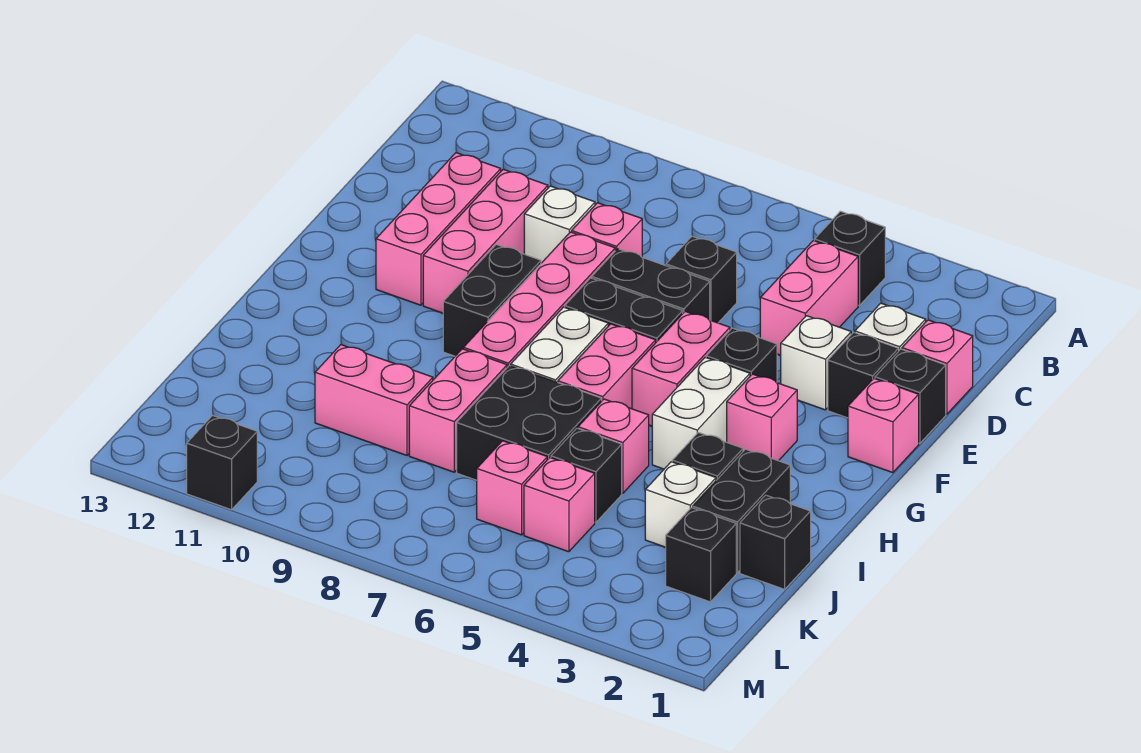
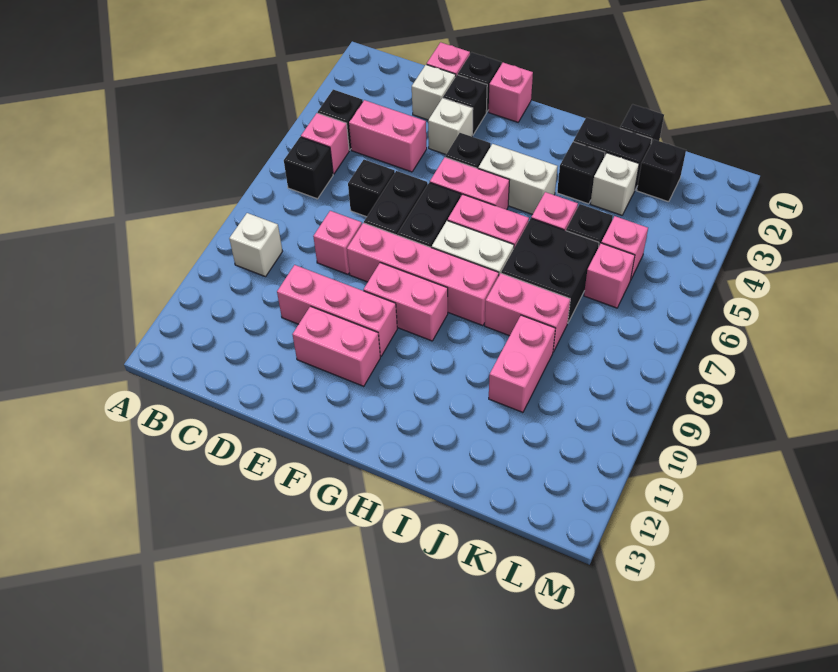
white 1x1 brick [524,186,595,263] -> white 1x1 brick moved to [229,213,283,277]
pink 1x3 brick [376,153,501,305] -> pink 1x2 brick [292,306,380,386]
black 1x2 brick [443,245,541,356] -> pink 1x2 brick [364,263,448,341]
pink 1x1 brick [727,374,797,461] -> pink 1x1 brick moved to [301,113,349,174]
black 1x1 brick [187,416,257,510] -> black 1x1 brick moved to [284,137,333,199]

